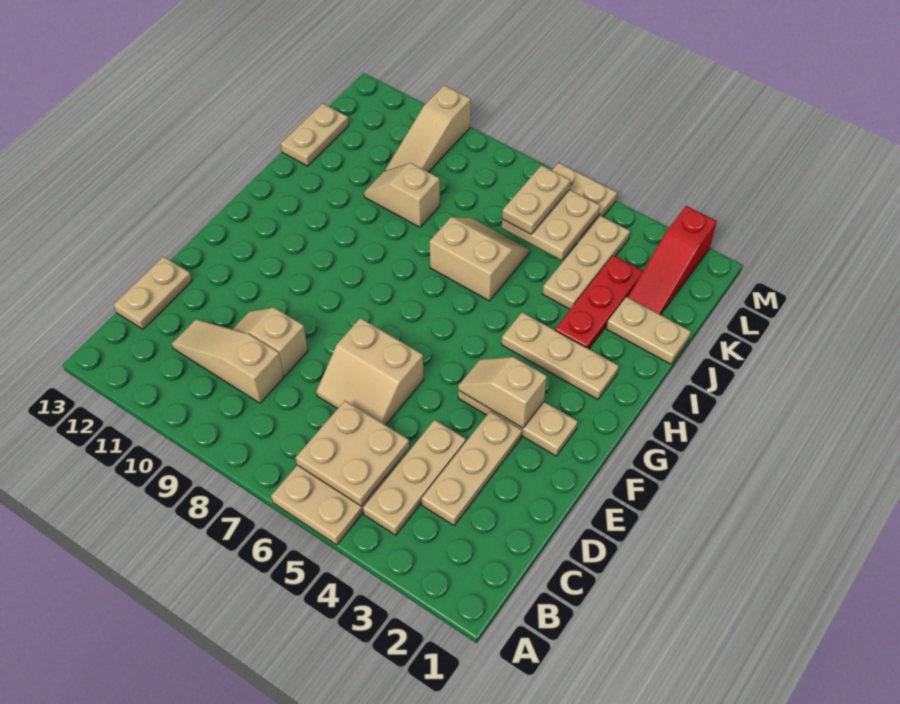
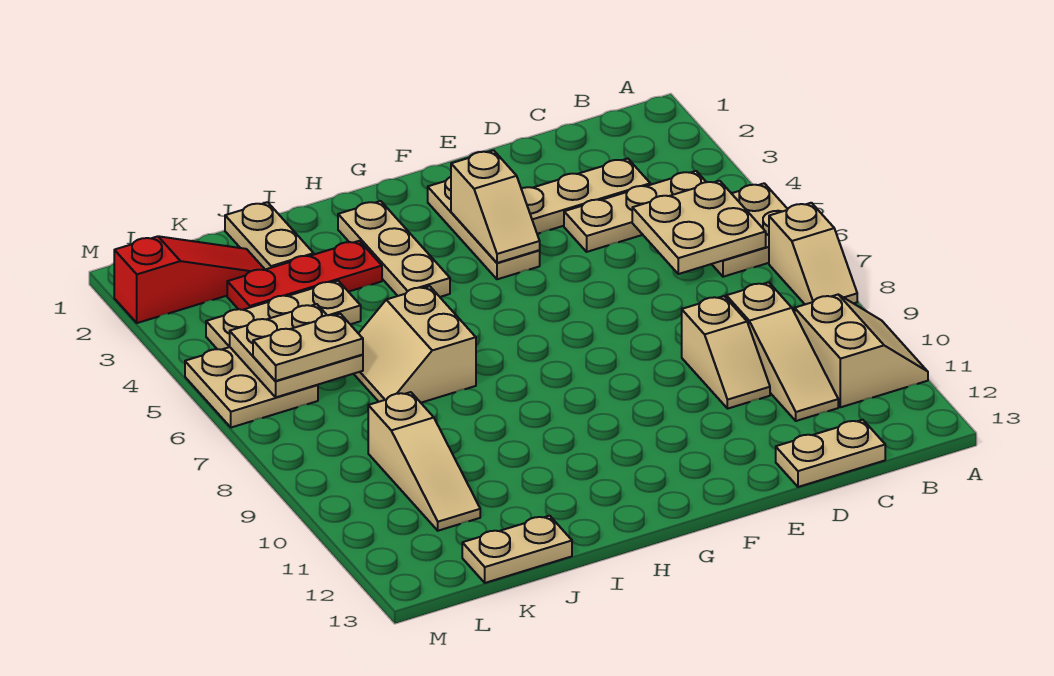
tan 2x2 slope [316,318,424,425] -> tan 2x2 slope moved to [795,295,928,407]
tan 1x2 slope [364,163,440,227] -> tan 1x2 slope moved to [769,203,857,304]
tan 1x3 slope [385,85,471,172] -> tan 1x3 slope turned to [368,392,480,531]

